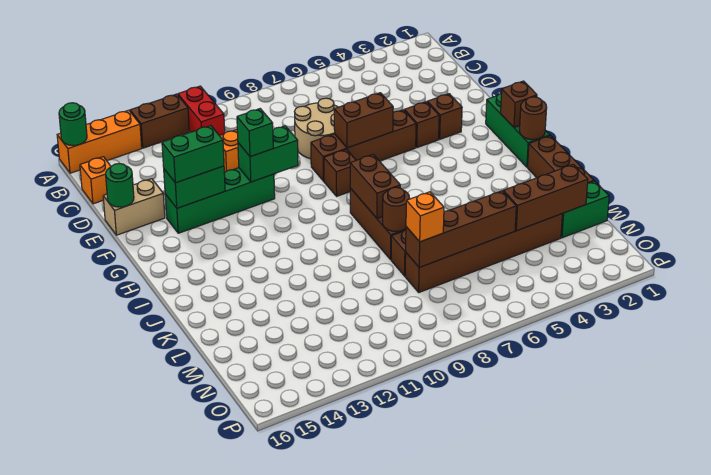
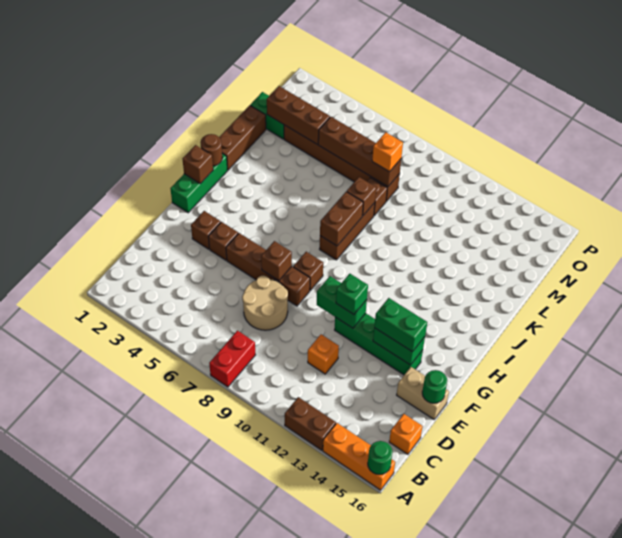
red 1x2 brick [178,86,225,136] -> red 1x2 brick moved to [209,331,255,387]
brown 1x2 brick [334,93,393,148] -> brown 1x1 brick [261,241,292,281]
brown 1x1 round brick [383,187,409,231] -> brown 1x1 brick [347,177,376,216]

